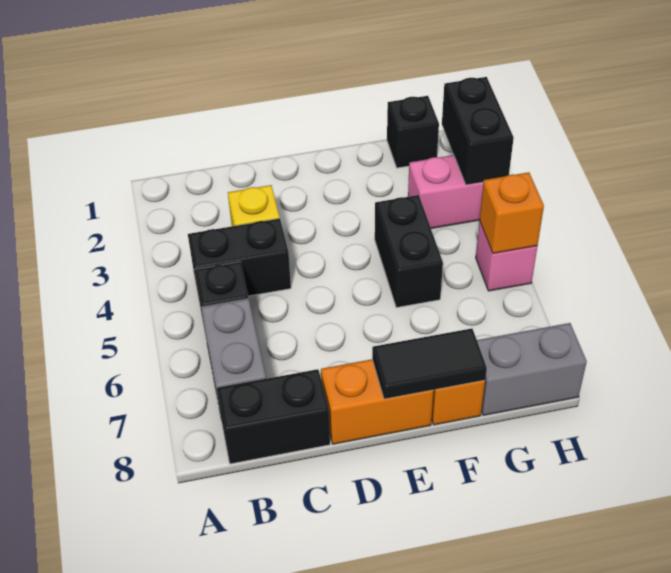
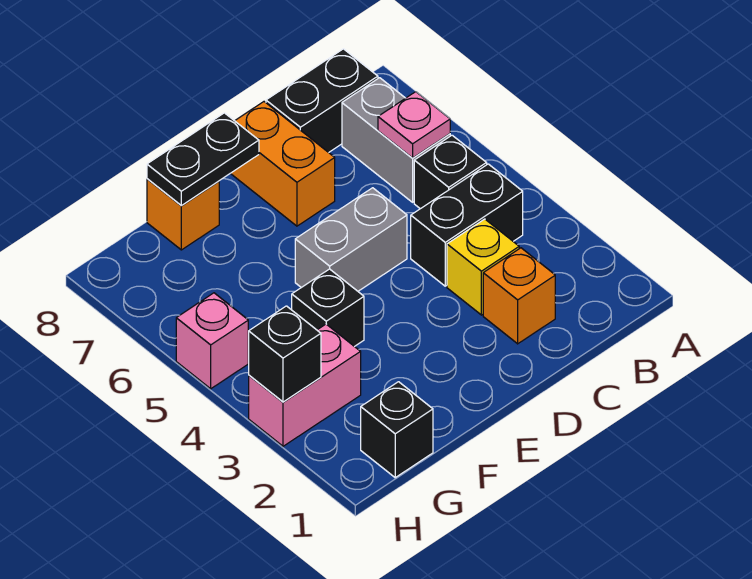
none -> pink 1x1 plate [378,92,450,158]
orange 1x2 brick [321,359,434,444] -> orange 1x2 brick turned to [231,102,335,226]
black 1x2 tile [372,329,487,399] -> black 1x2 plate [147,113,259,205]
black 1x2 brick [375,195,443,307] -> black 1x1 brick [292,269,364,347]
grey 1x2 brick [477,323,587,415] -> grey 1x2 brick moved to [295,188,407,291]
black 1x2 brick [442,77,514,185] -> black 1x1 brick [248,306,321,402]
orange 1x1 brick [480,172,544,254] -> orange 1x1 brick moved to [483,248,555,344]

